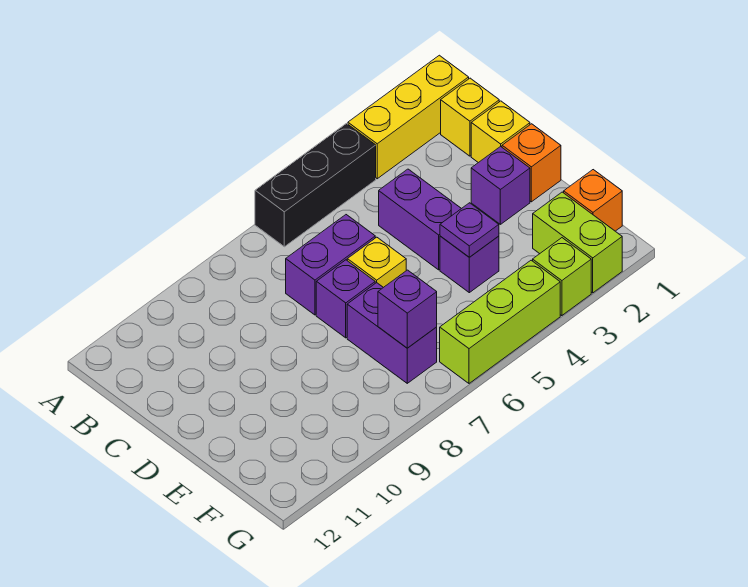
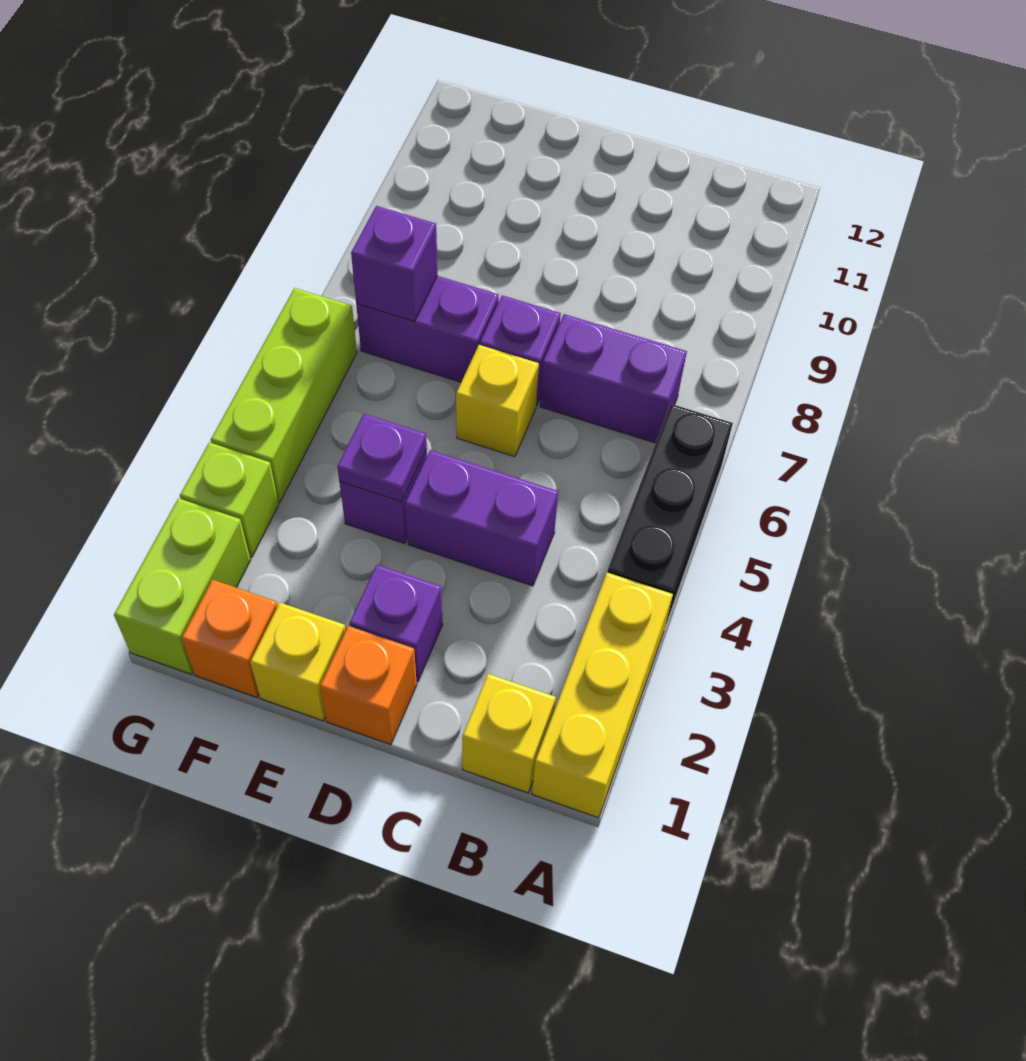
yellow 1x1 brick [471,101,530,163] -> yellow 1x1 brick moved to [250,603,346,721]
purple 1x2 brick [286,215,375,315] -> purple 1x2 brick turned to [540,314,687,443]
lime 1x2 brick [533,192,622,293] -> lime 1x2 brick turned to [114,498,250,674]

